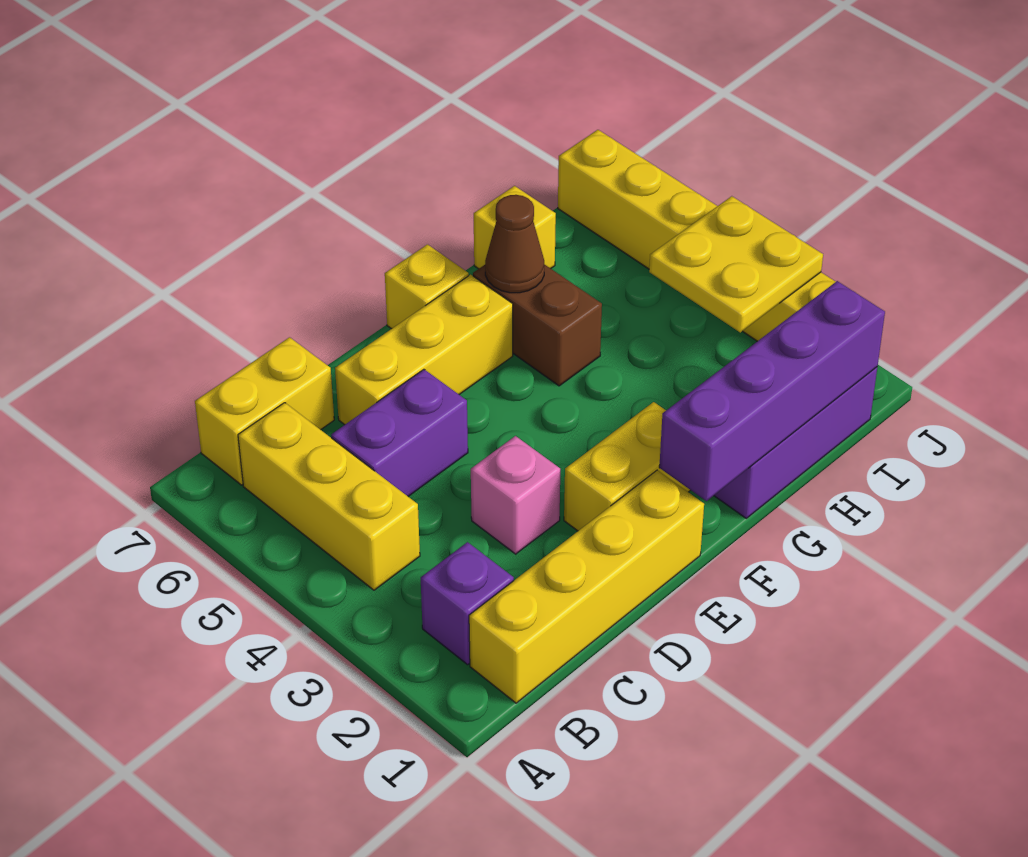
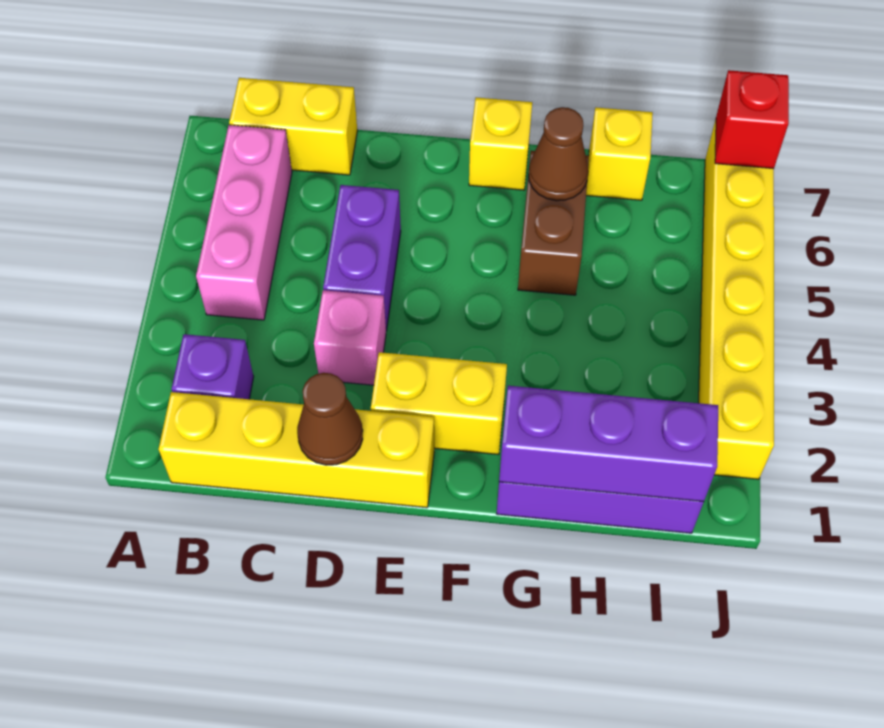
yellow 1x3 brick [238,403,420,590] -> pink 1x3 brick [196,125,292,320]
purple 1x2 brick [331,369,468,496] -> purple 1x2 brick turned to [323,185,401,331]
none -> brown 1x1 cone [297,373,363,465]
yellow 1x3 brick [335,274,513,425] -> none
purple 1x4 brick [659,281,885,501] -> purple 1x3 brick [499,386,718,502]
yellow 2x2 plate [649,196,823,332] -> none
none -> red 1x1 brick [715,70,789,169]

